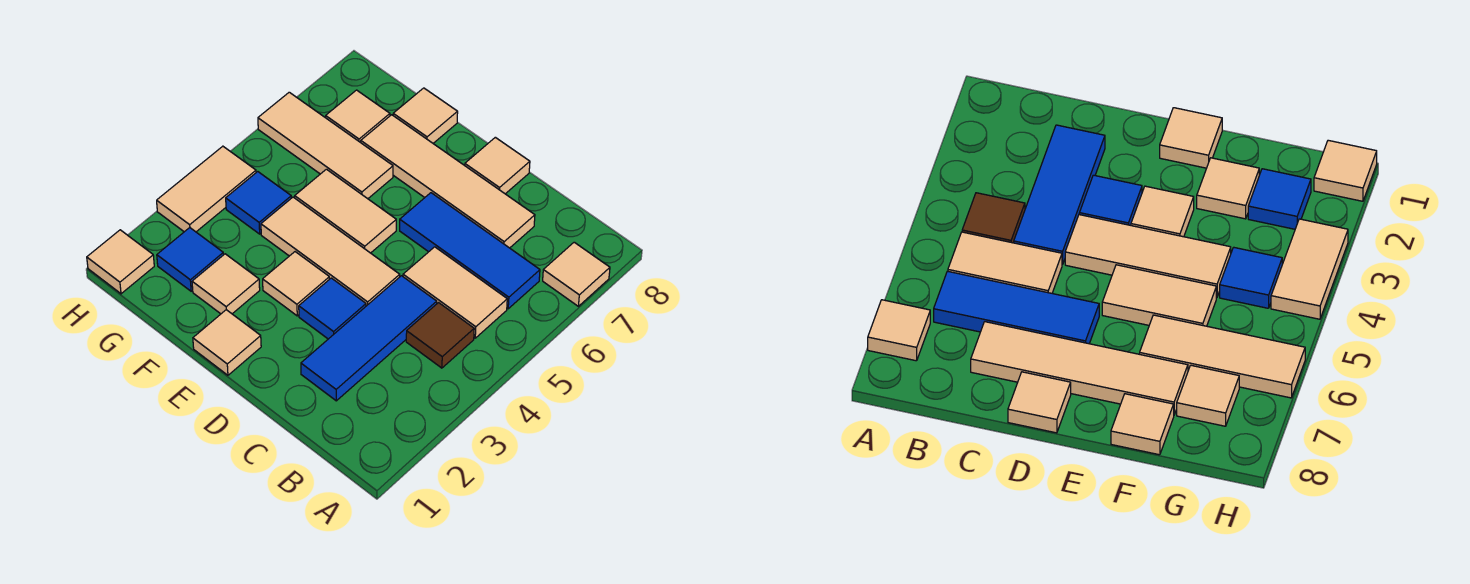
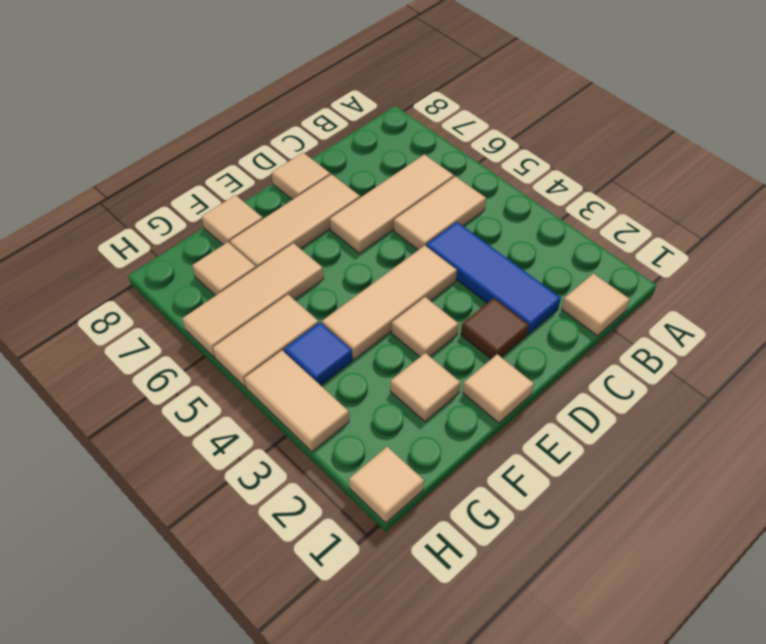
tan 1x1 tile [543,242,610,306] -> tan 1x1 tile moved to [562,274,630,336]
brown 1x1 tile [406,303,474,368] -> brown 1x1 tile moved to [461,298,529,359]
blue 1x3 tile [400,193,540,309] -> tan 1x3 tile [330,154,454,253]
tan 1x4 tile [361,115,535,248] -> tan 1x3 tile [230,174,360,268]
blue 1x1 tile [299,278,366,339] -> none
tan 1x2 tile [295,169,396,253] -> tan 1x2 tile moved to [213,295,319,387]
blue 1x1 tile [157,228,224,291] -> none

